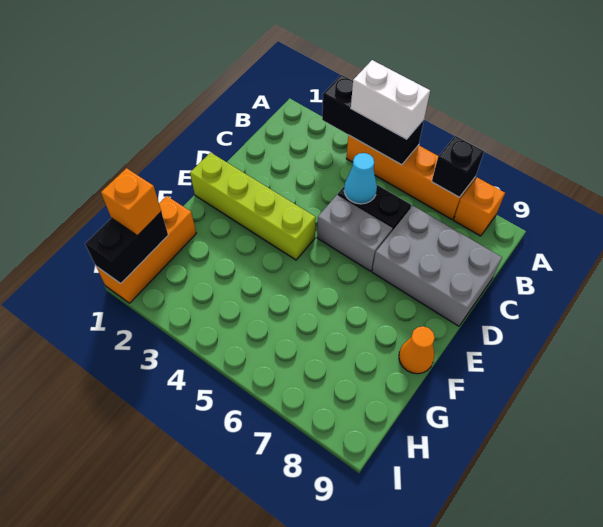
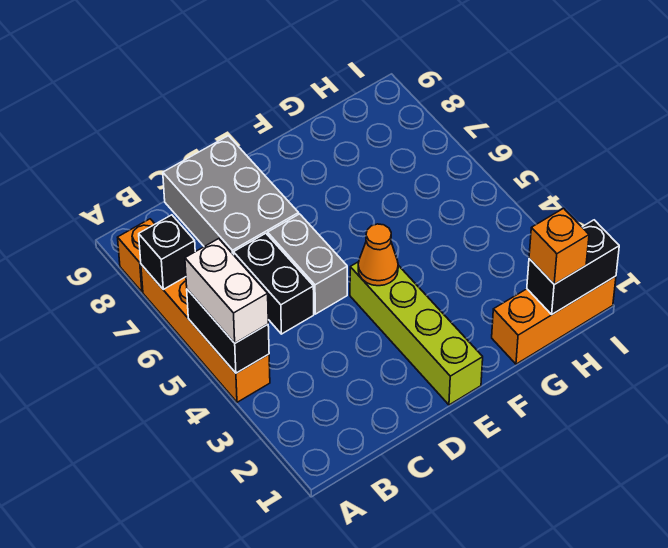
black 1x3 brick [322,75,424,165] -> black 1x2 brick [187,289,269,373]
cyan 1x1 cone [344,153,377,204] -> none
orange 1x1 cone [399,326,435,374] -> orange 1x1 cone moved to [358,224,398,286]

